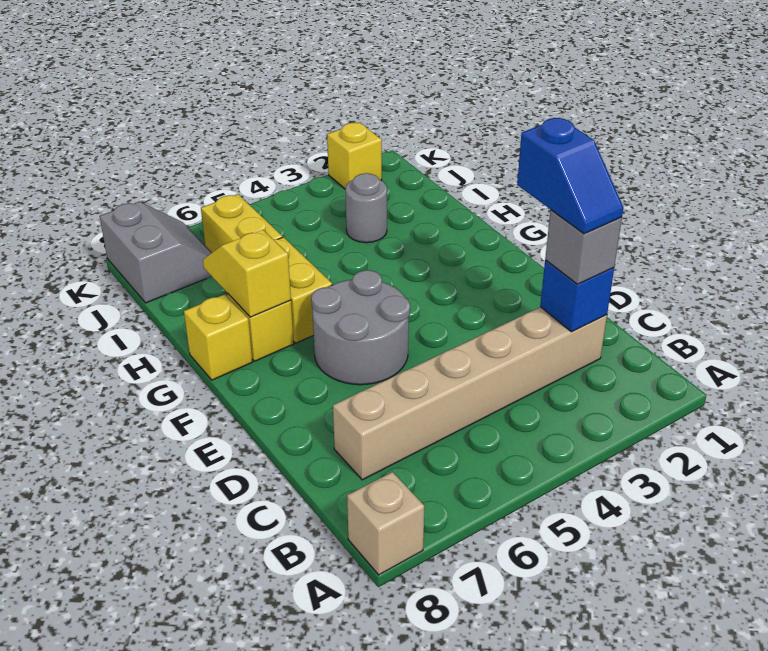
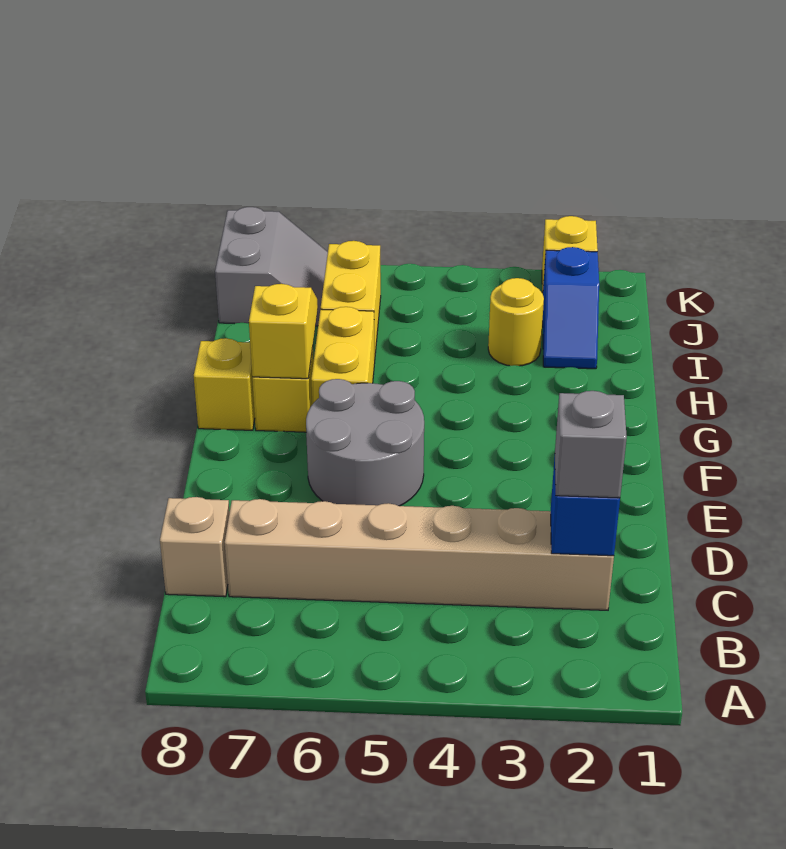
tan 1x1 brick [347,472,425,575] -> tan 1x1 brick moved to [160,497,230,597]
blue 1x2 slope [517,118,623,234] -> blue 1x2 slope moved to [543,247,599,369]
grey 1x1 round brick [345,173,387,243] -> yellow 1x1 round brick [488,278,544,366]

